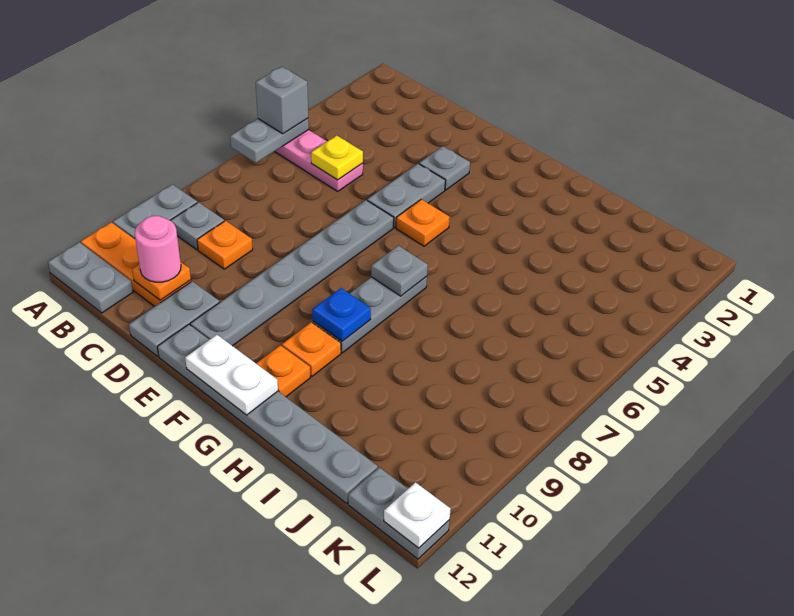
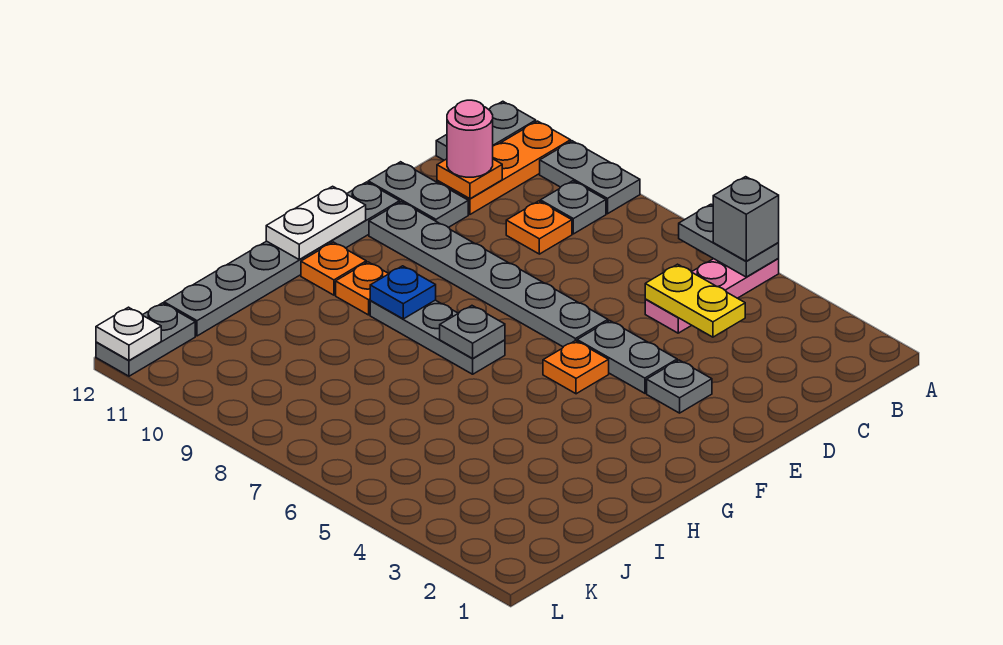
yellow 1x1 plate [311,135,363,180] -> yellow 1x2 plate [645,264,745,337]

